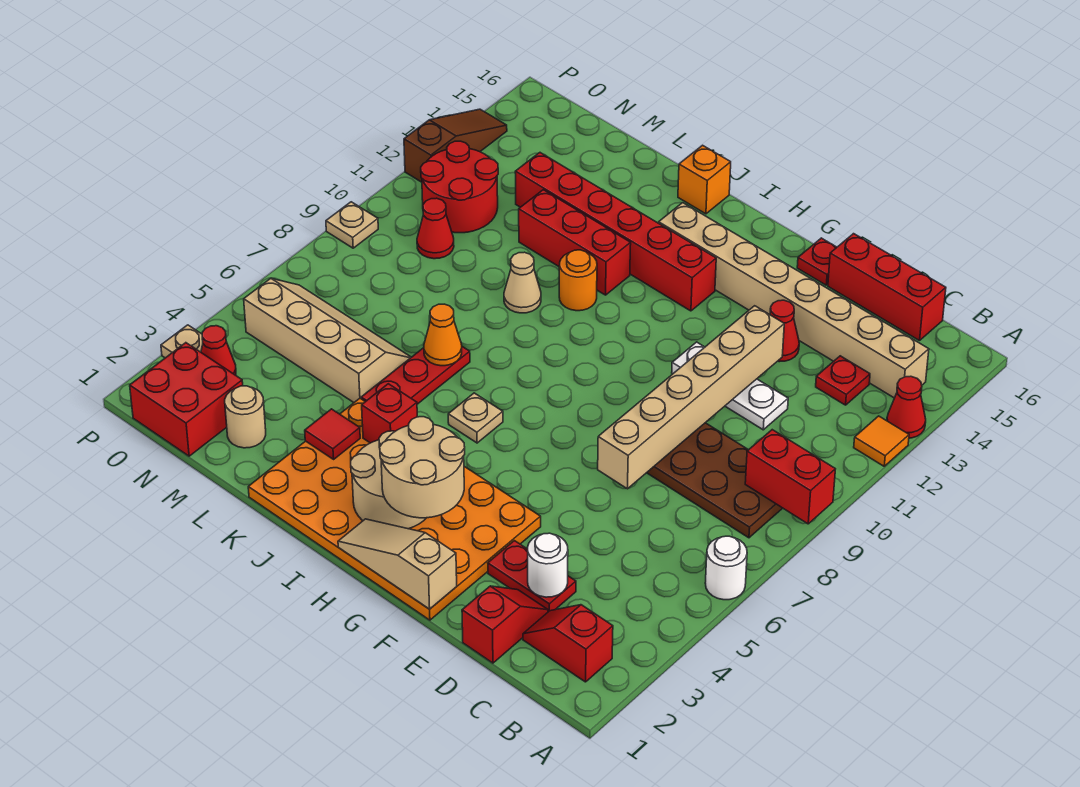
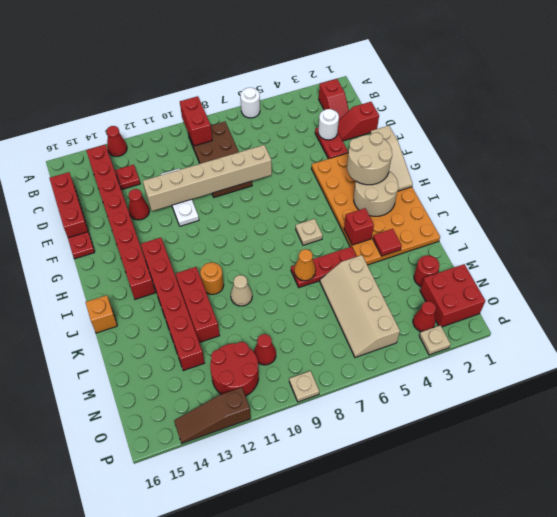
orange 1x1 tile [854,416,909,466] -> none
tan 1x8 brick [659,203,929,398] -> red 1x8 brick [86,145,155,299]
tan 1x1 round brick [225,386,266,448] -> red 1x1 round brick [414,255,439,286]

